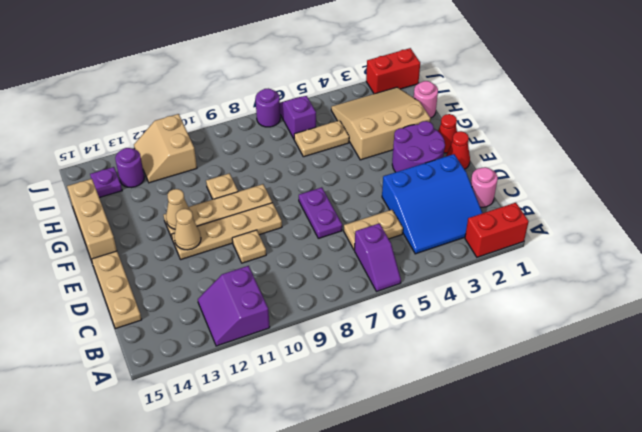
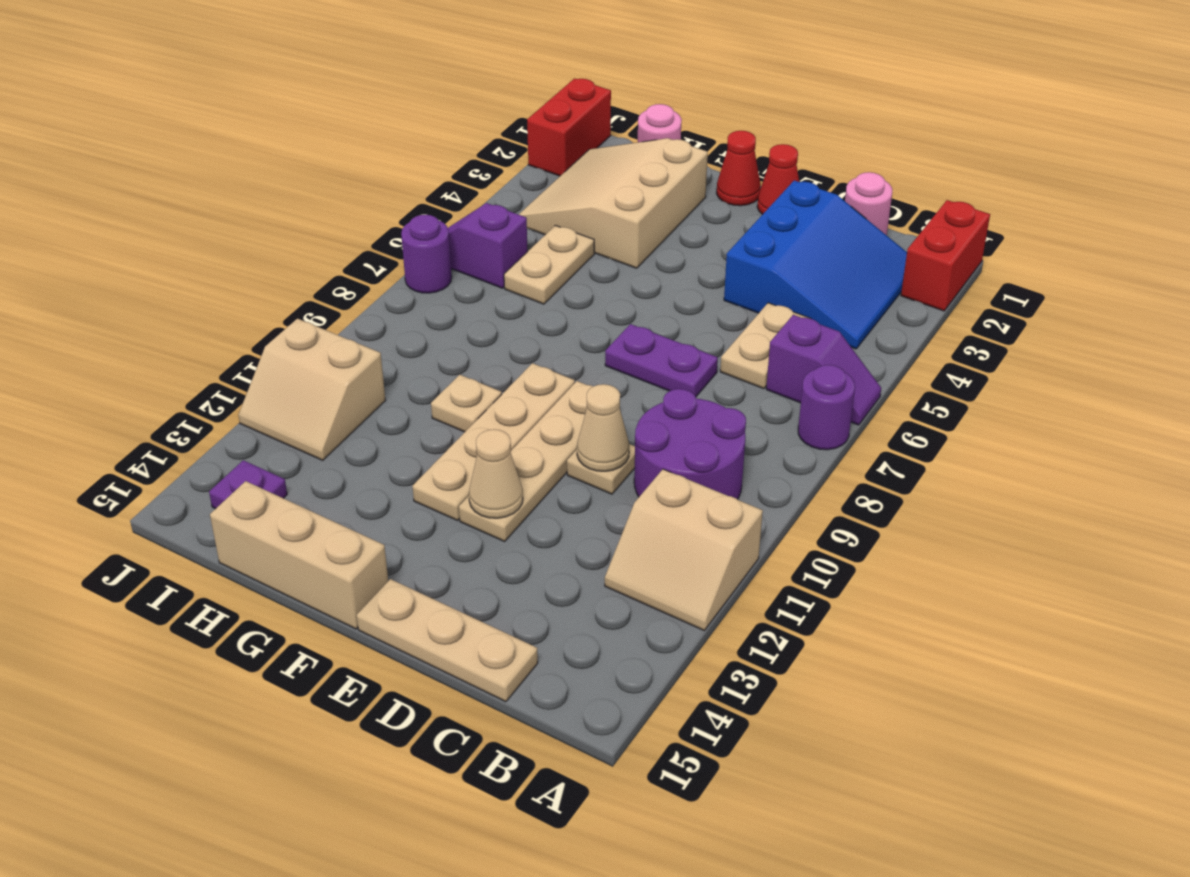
purple 2x2 slope [198,266,270,346] -> tan 2x2 slope [605,469,763,630]
purple 2x2 round brick [392,121,445,172] -> purple 2x2 round brick moved to [634,389,746,499]
tan 1x1 cone [166,189,190,229] -> tan 1x1 cone moved to [577,384,629,471]
purple 1x1 round brick [115,148,144,188] -> purple 1x1 round brick moved to [798,365,855,450]

